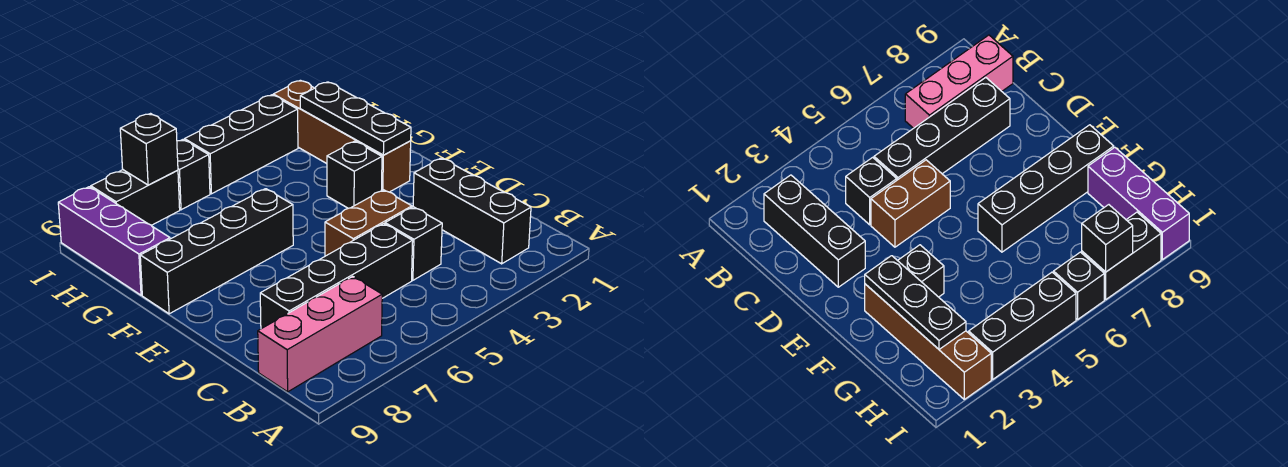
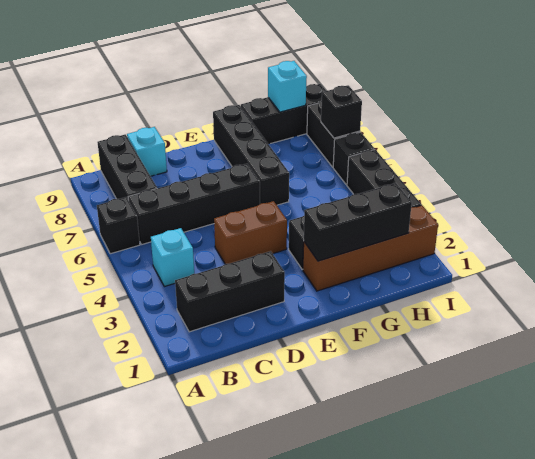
none -> cyan 1x1 brick [151,228,194,287]
pink 1x3 brick [258,276,382,392] -> black 1x3 brick [97,134,157,199]
black 1x1 brick [385,207,442,280] -> black 1x1 brick moved to [97,197,140,254]
black 1x4 brick [260,224,413,329] -> black 1x4 brick turned to [128,164,260,245]
none -> cyan 1x1 brick [127,127,167,176]
brown 1x2 brick [325,190,412,256] -> brown 1x2 brick turned to [214,201,287,264]
black 1x3 plate [300,82,411,155] -> black 1x3 brick [304,183,412,261]
purple 1x3 brick [58,187,170,295] -> black 1x3 brick [241,84,326,144]
none -> cyan 1x1 brick [268,61,307,112]

